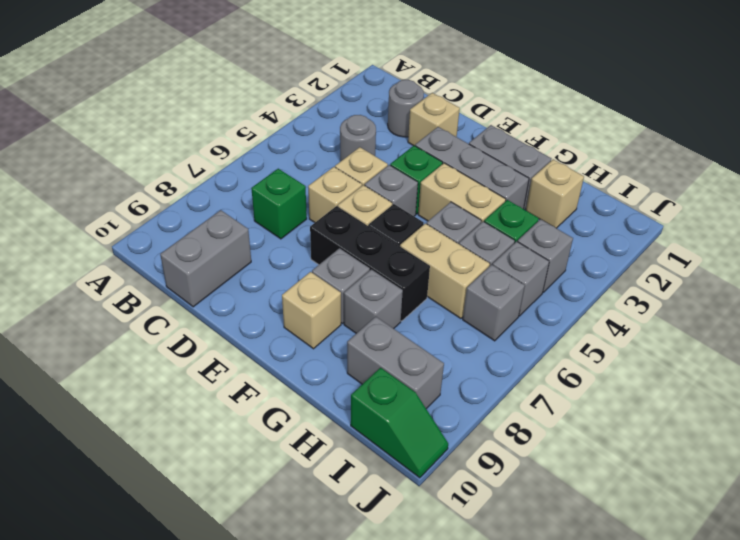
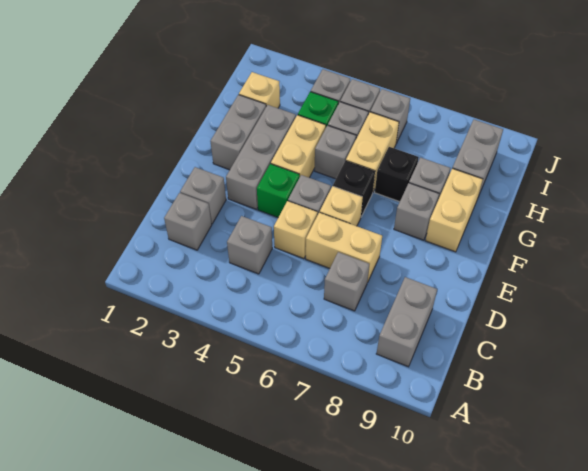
grey 1x1 round brick [388,80,424,137] -> grey 1x1 brick [164,193,212,250]
grey 1x1 round brick [340,115,376,162] -> grey 1x1 brick [227,216,272,274]
green 1x1 brick [251,169,307,239] -> grey 1x1 brick [324,252,369,311]
grey 1x2 brick [160,210,251,307] -> grey 1x2 brick turned to [376,277,437,367]
tan 1x1 brick [408,93,460,146] -> grey 1x1 brick [180,167,226,224]
tan 1x1 brick [308,167,362,222] -> tan 1x2 brick [306,212,382,282]
black 1x3 brick [310,206,430,321] -> black 1x1 brick [375,147,419,202]
tan 1x1 brick [282,272,341,349] -> tan 1x2 brick [425,168,483,252]
green 1x2 slope [351,368,448,478] -> none

